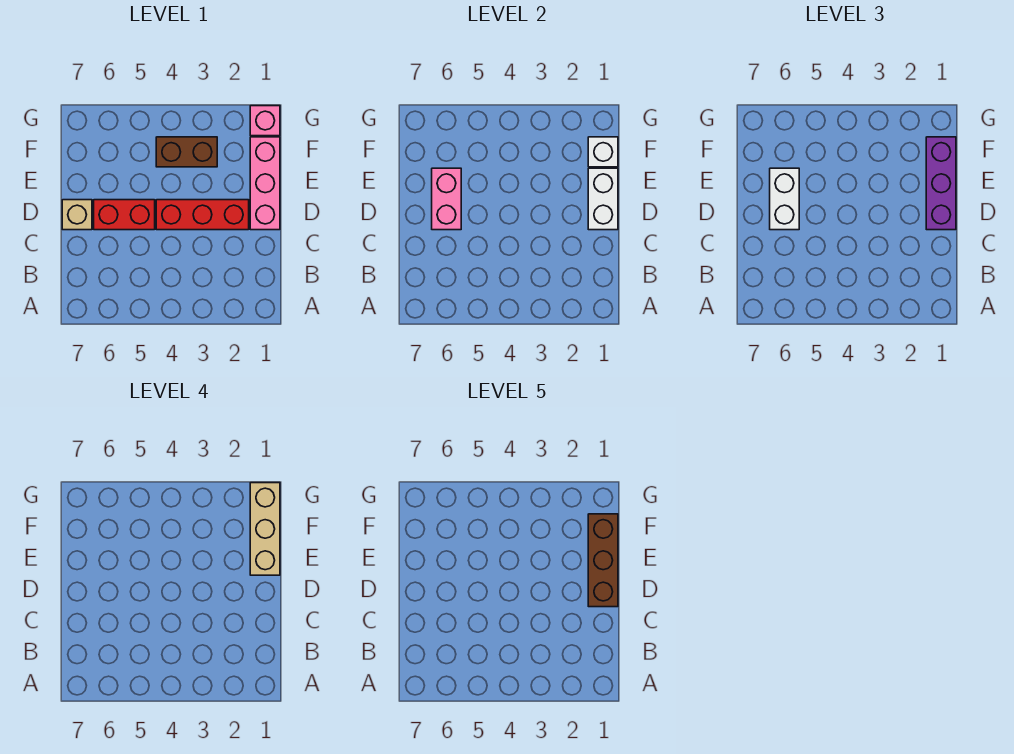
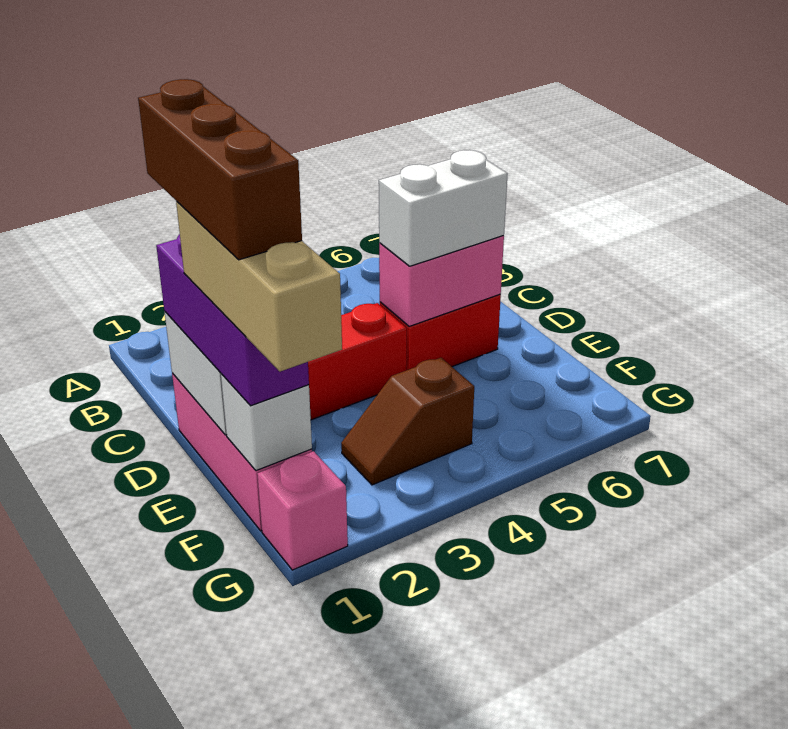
pink 1x2 brick [432,168,461,230] -> pink 1x2 brick turned to [379,236,504,326]
white 1x2 brick [770,168,799,230] -> white 1x2 brick turned to [379,150,508,266]
tan 1x1 brick [62,200,92,230] -> none
brown 1x2 brick [156,137,217,167] -> brown 1x2 slope [341,358,474,485]

